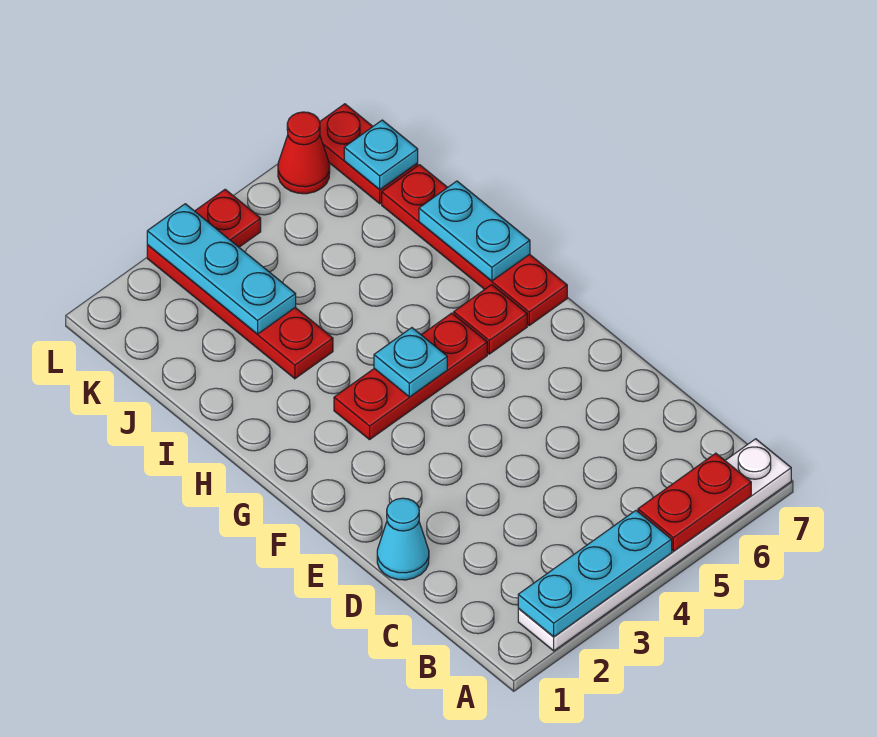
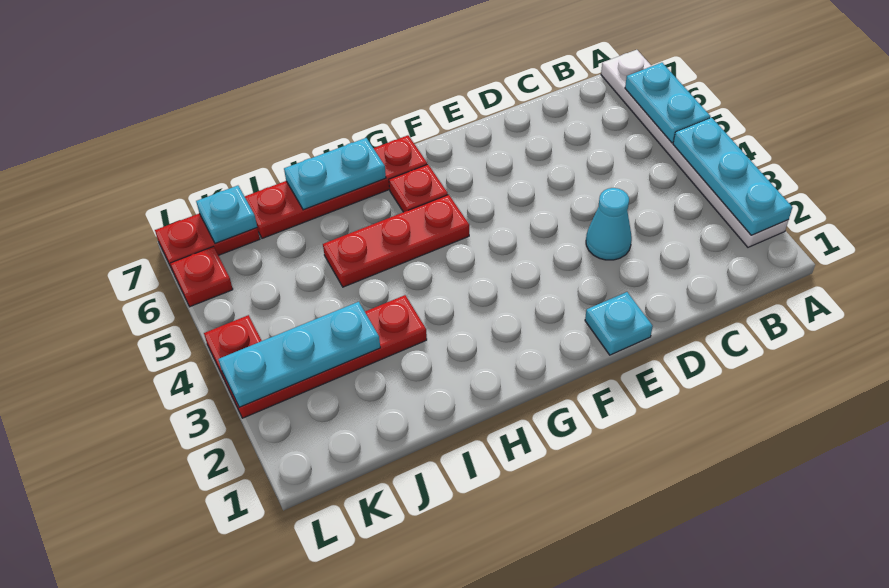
red 1x2 plate [638,453,751,551] -> cyan 1x2 plate [625,63,710,143]
cyan 1x1 cone [377,498,429,580] -> cyan 1x1 cone moved to [586,188,632,260]
red 1x3 plate [334,313,487,440] -> red 1x3 plate turned to [323,195,469,287]
cyan 1x1 plate [374,328,447,397] -> cyan 1x1 plate moved to [585,292,653,355]
red 1x1 cone [278,112,330,194] -> red 1x1 plate [170,247,233,307]

